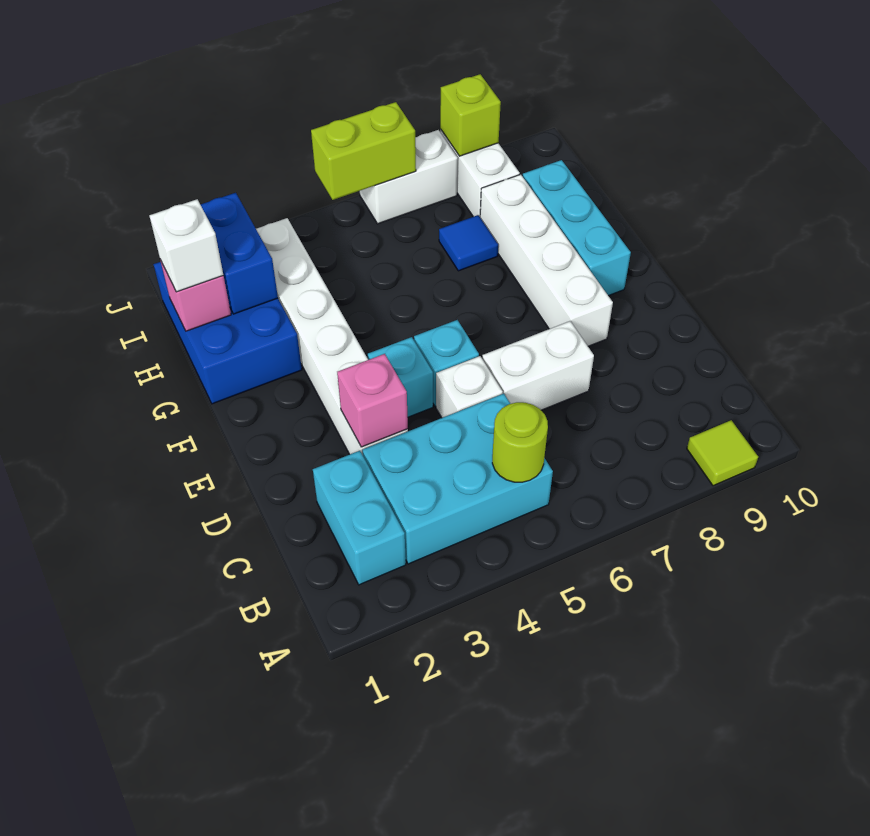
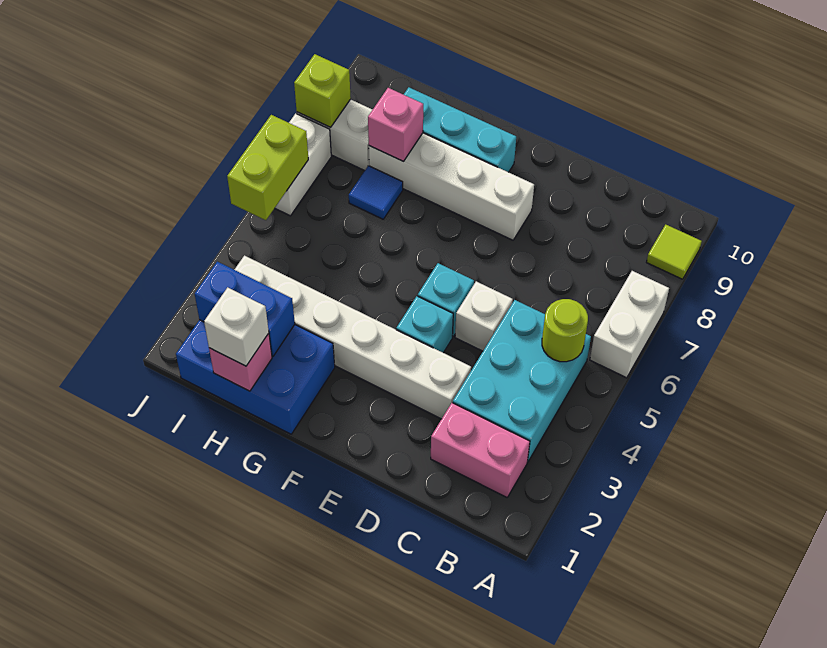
cyan 1x2 brick [313,451,406,585] -> pink 1x2 brick [431,403,530,497]
pink 1x1 brick [337,354,408,447] -> pink 1x1 brick moved to [368,88,423,162]
white 1x2 brick [482,321,594,410] -> white 1x2 brick moved to [590,271,669,378]

